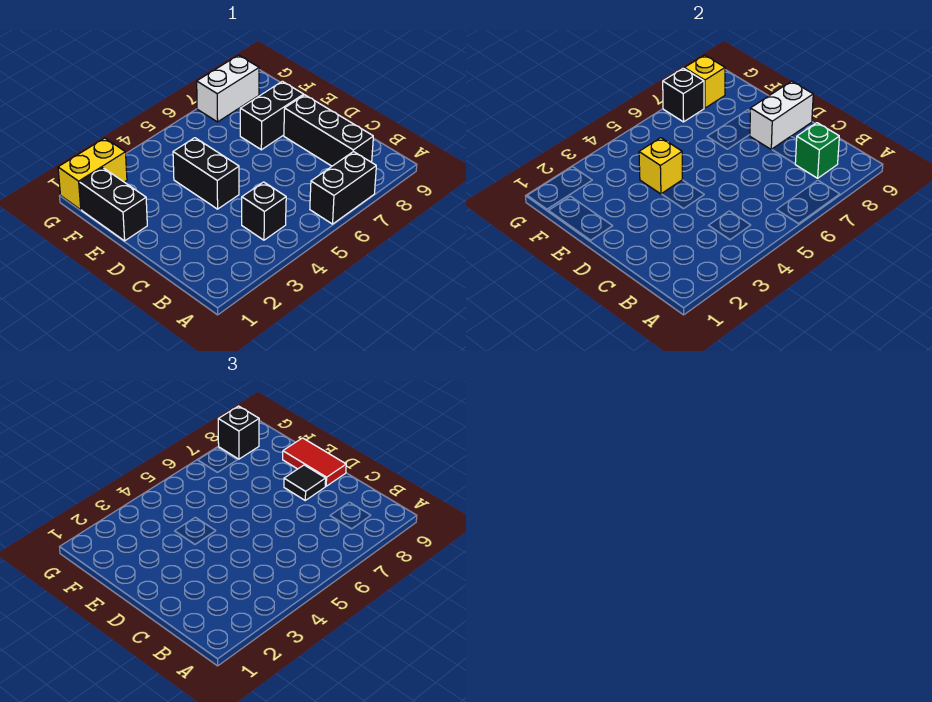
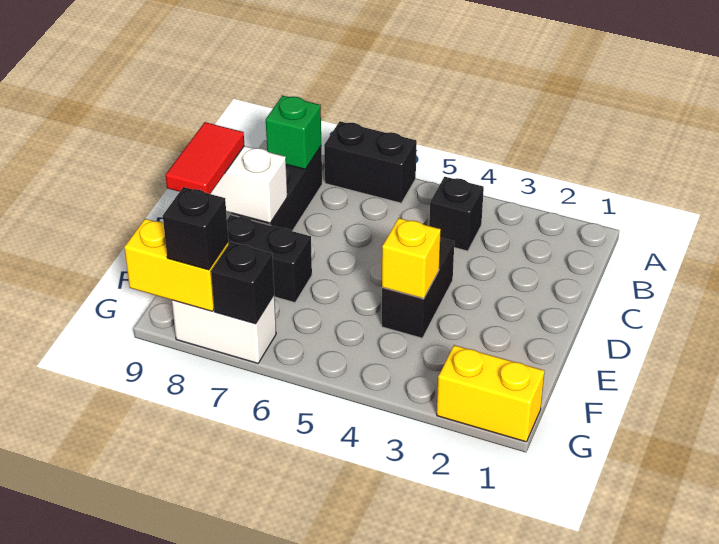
black 1x1 tile [284,465,326,500] -> none
black 1x2 brick [80,168,147,241] -> none
yellow 1x1 brick [684,55,725,108] -> yellow 1x2 brick [124,219,229,311]

